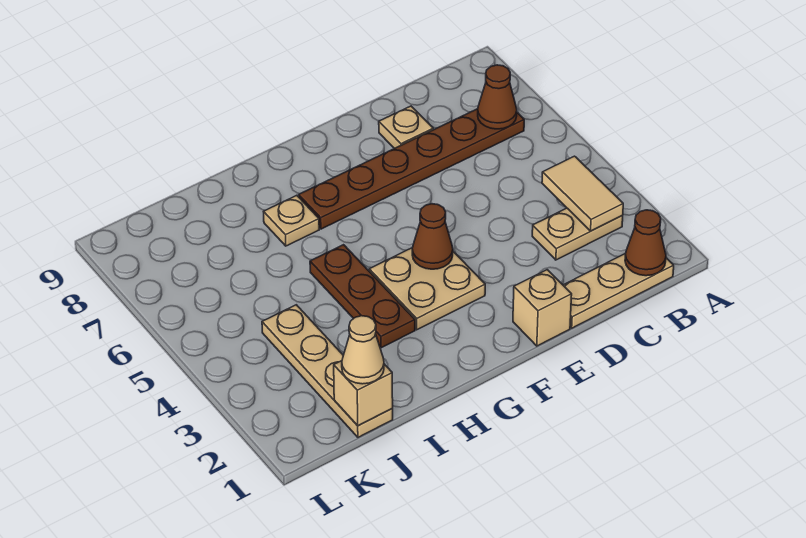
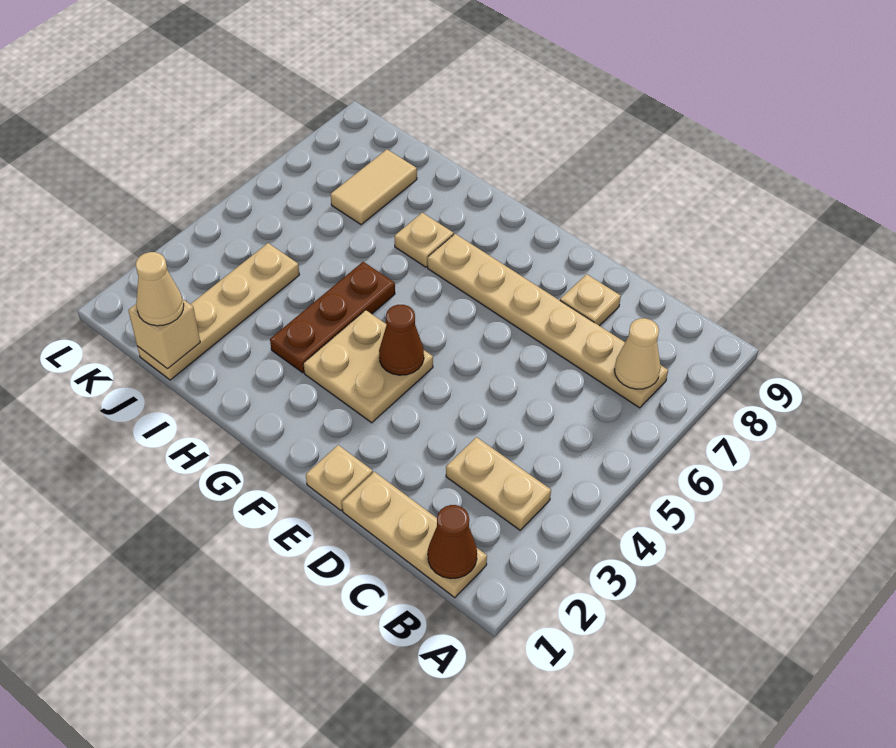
tan 1x2 tile [542,156,623,231] -> tan 1x2 tile moved to [331,150,417,225]
brown 1x6 plate [299,109,524,229] -> tan 1x6 plate [428,234,668,408]
brown 1x1 cone [478,65,517,129] -> tan 1x1 cone [614,318,661,389]
tan 1x1 brick [513,270,572,346] -> tan 1x1 plate [306,445,373,511]

